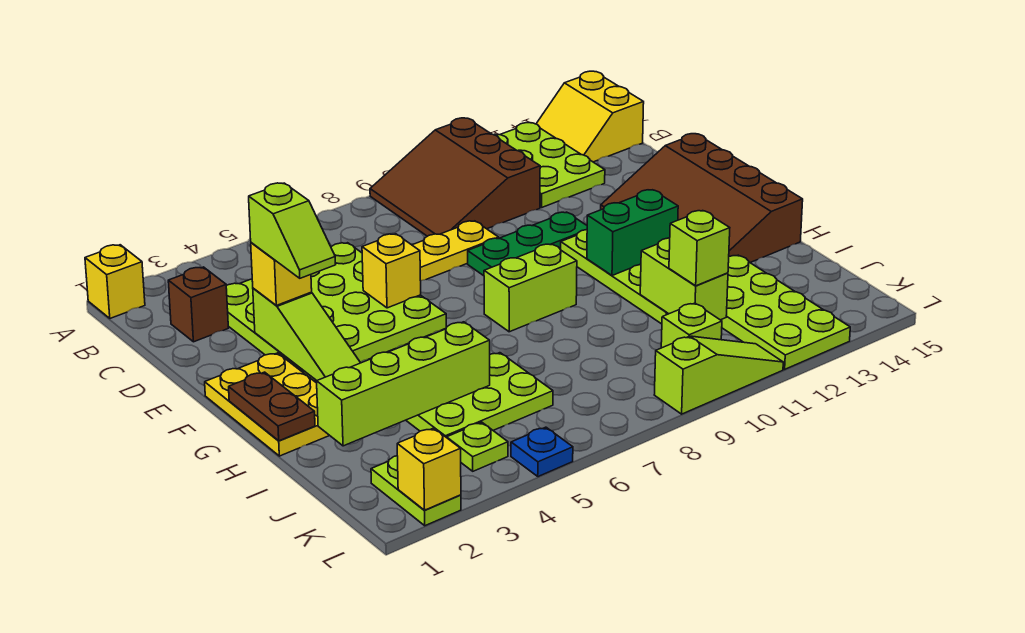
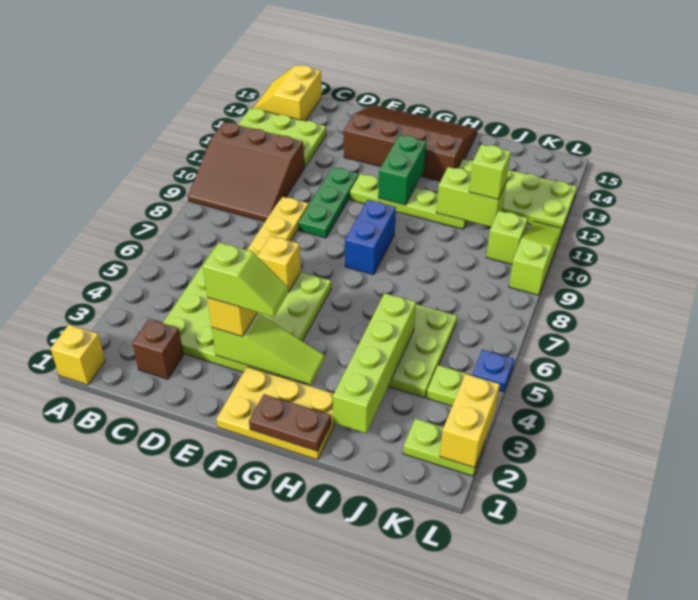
yellow 2x2 slope [536,71,644,162] -> yellow 2x2 slope turned to [253,65,321,121]
brown 3x4 slope [601,134,803,262] -> brown 3x4 slope turned to [344,105,478,181]
lime 1x2 brick [484,244,577,332] -> blue 1x2 brick [345,200,396,275]
yellow 1x1 brick [397,428,461,510] -> yellow 1x2 brick [440,374,500,468]

